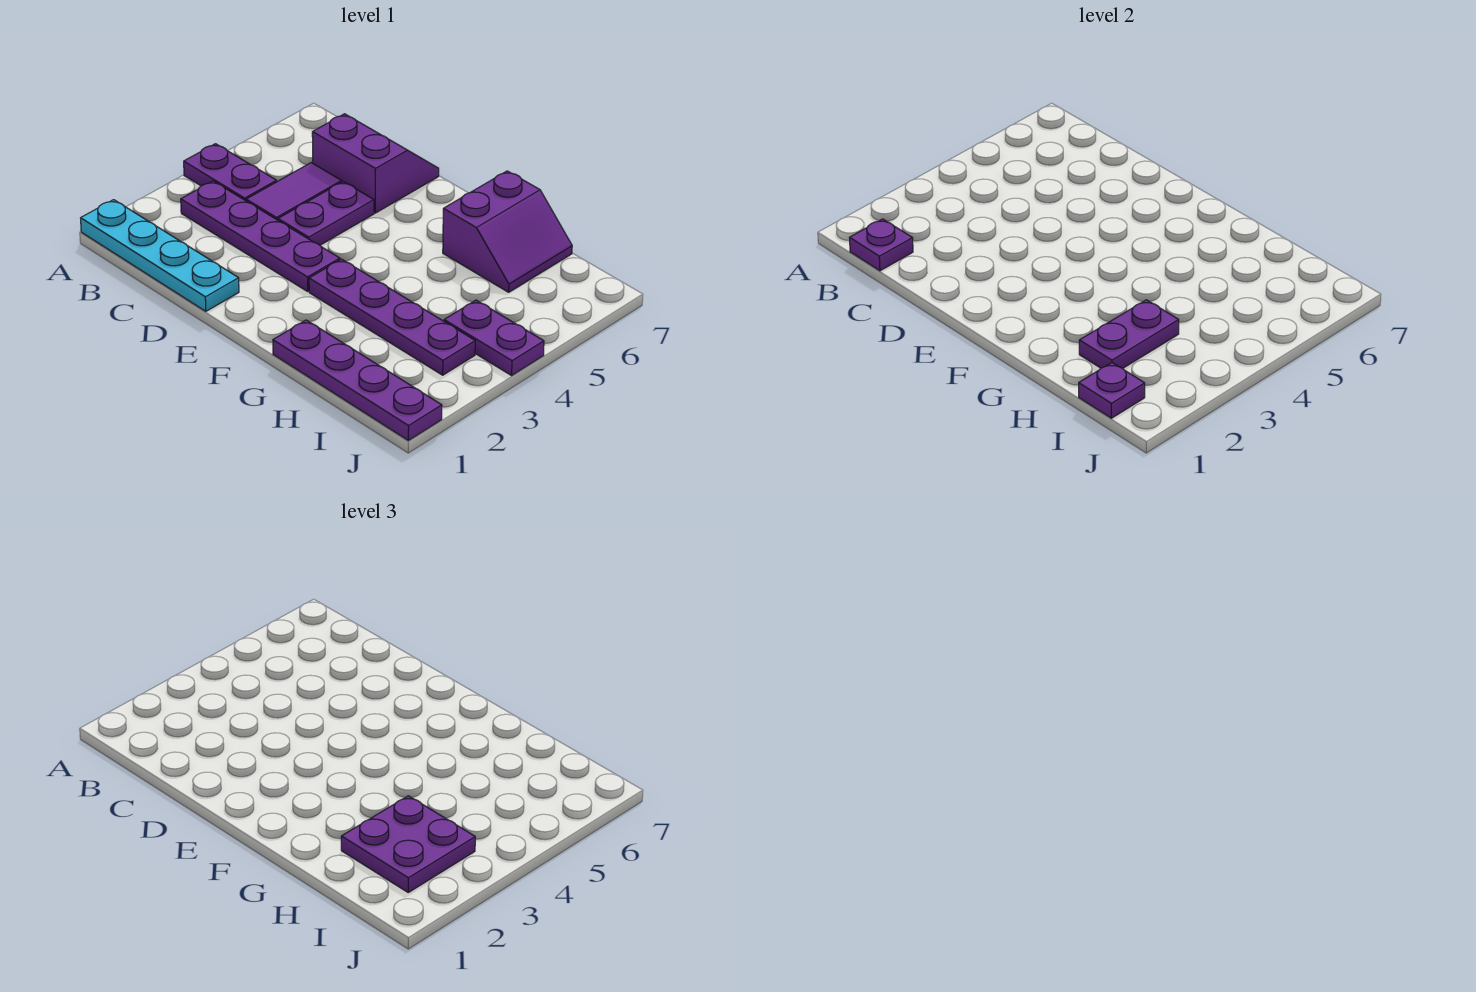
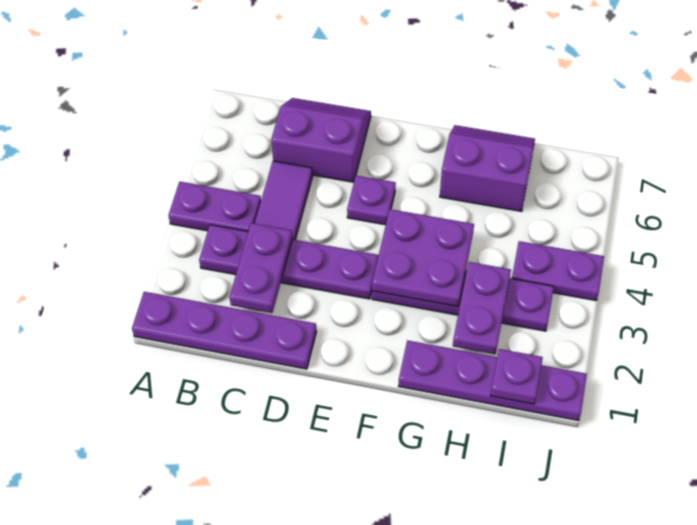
cyan 1x4 plate [81,200,239,311] -> purple 1x4 plate [132,292,317,369]
purple 1x1 plate [850,219,913,271] -> purple 1x1 plate moved to [347,175,396,225]
purple 1x2 plate [278,182,374,245] -> purple 1x2 plate moved to [229,223,292,313]
purple 2x2 slope [443,171,572,292] -> purple 2x2 slope turned to [440,125,535,211]
purple 2x2 plate [341,796,475,892] -> purple 2x2 plate moved to [372,209,474,307]

